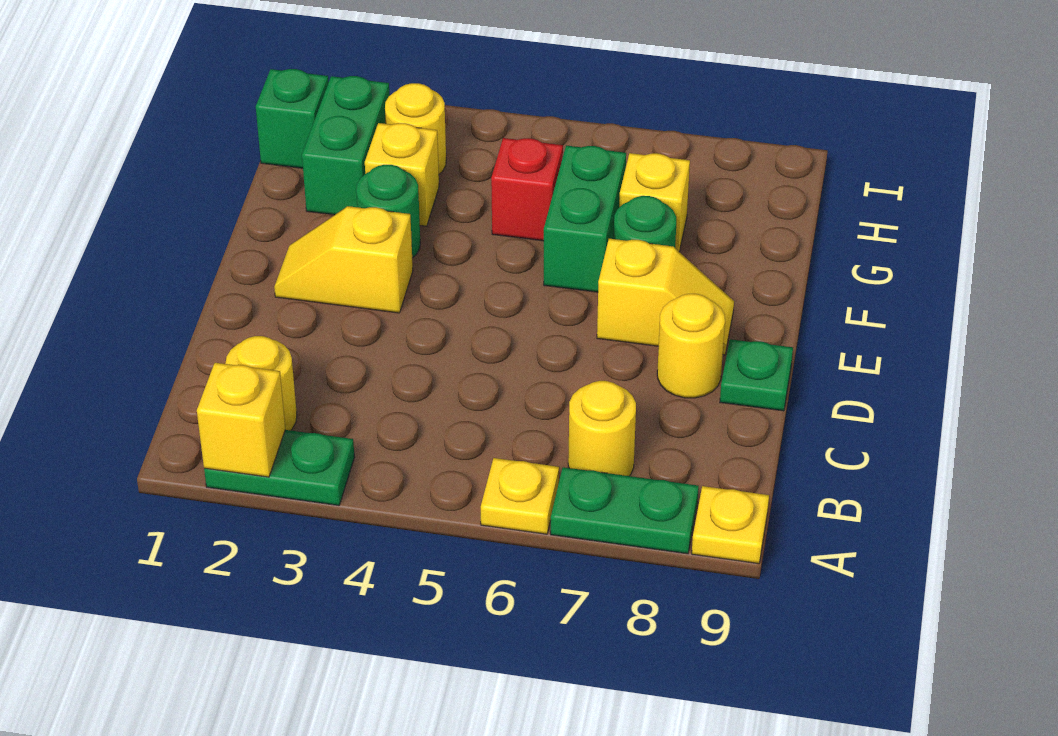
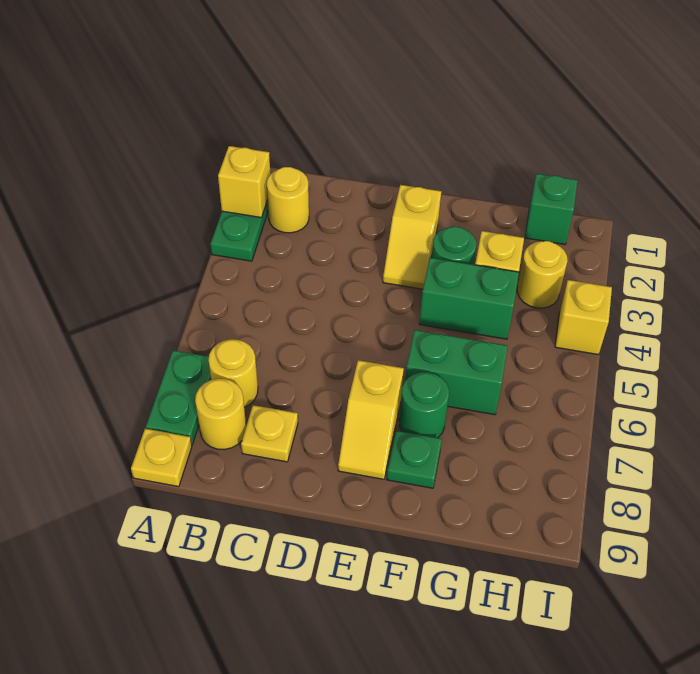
yellow 1x1 plate [481,458,559,534] -> yellow 1x1 plate moved to [241,405,298,462]
yellow 1x1 round brick [657,294,725,398] -> yellow 1x1 round brick moved to [195,379,246,450]
green 1x1 plate [720,339,793,411] -> green 1x1 plate moved to [387,431,442,488]
yellow 1x2 slope [274,206,413,313] -> yellow 1x2 slope turned to [383,185,441,289]
green 1x2 brick [302,76,390,215] -> green 1x2 brick moved to [419,258,519,339]
red 1x1 brick [491,138,563,241] -> none
yellow 1x1 brick [619,153,690,252] -> yellow 1x1 brick moved to [555,280,612,355]

